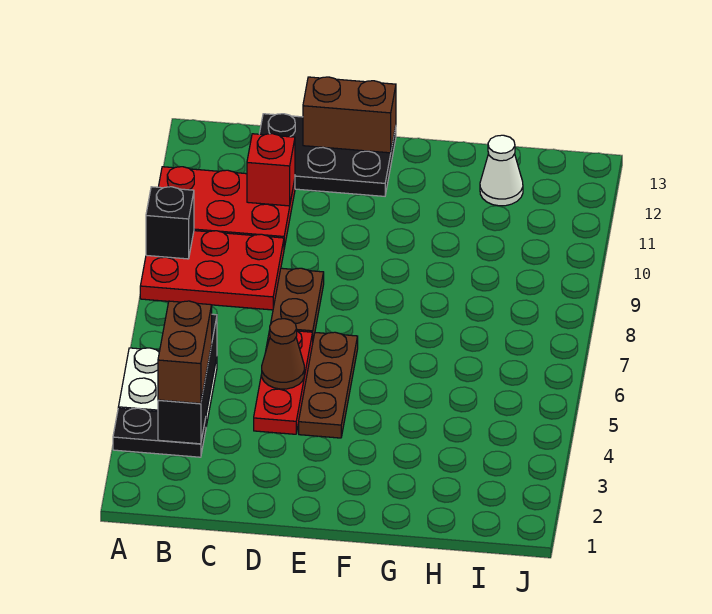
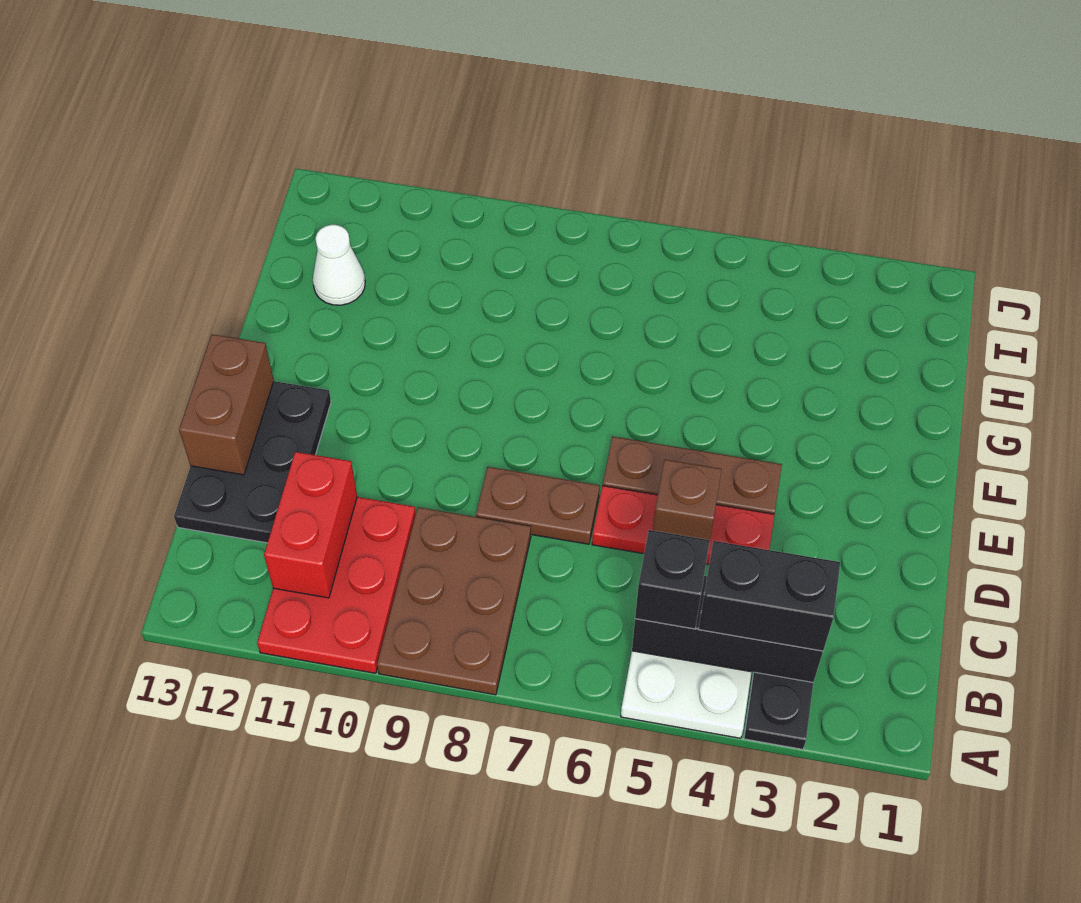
red 2x3 plate [140,231,284,310] -> brown 2x3 plate [377,507,531,695]
black 1x1 brick [146,187,194,259] -> black 1x1 brick moved to [635,530,710,629]
brown 1x2 brick [158,301,212,403] -> black 1x2 brick [699,541,840,651]
red 1x1 brick [247,134,295,206] -> red 1x2 brick [264,452,357,598]
brown 1x1 cone [262,319,304,389] -> brown 1x1 brick [653,460,722,540]

